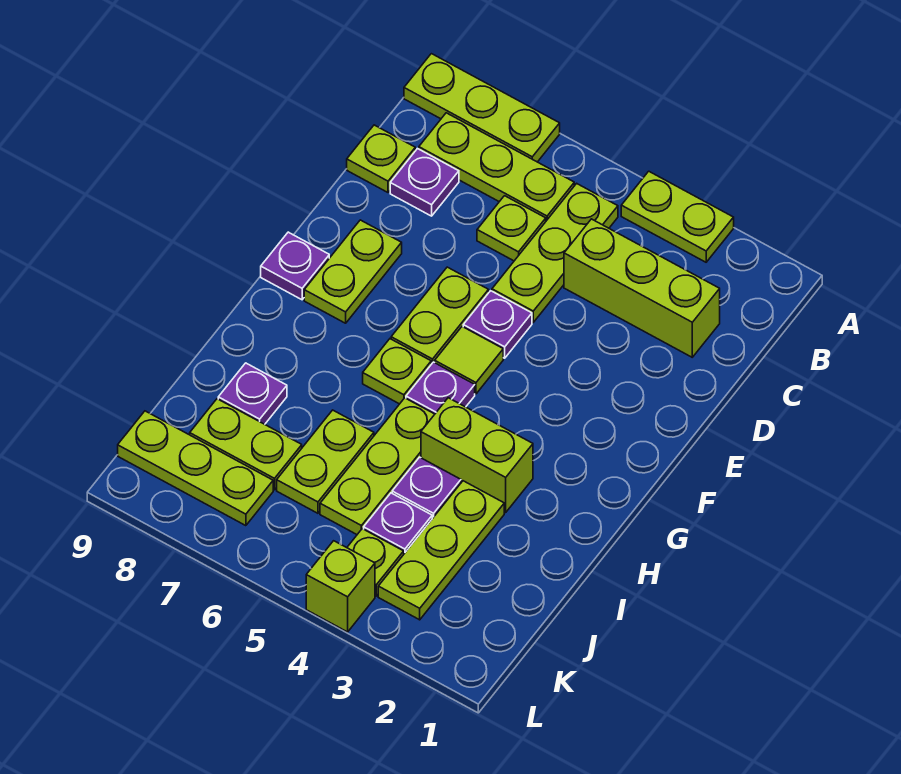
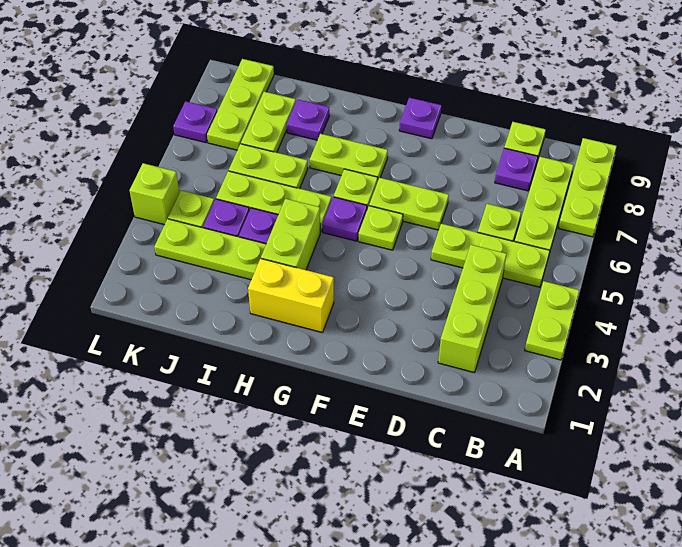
purple 1x1 plate [463,291,532,358] -> purple 1x1 plate moved to [173,101,217,143]
lime 1x2 plate [304,220,402,323] -> lime 1x2 plate moved to [310,134,388,182]
lime 1x1 tile [435,327,503,394] -> lime 1x1 plate [358,206,403,250]
none -> yellow 1x2 brick [248,259,334,333]

